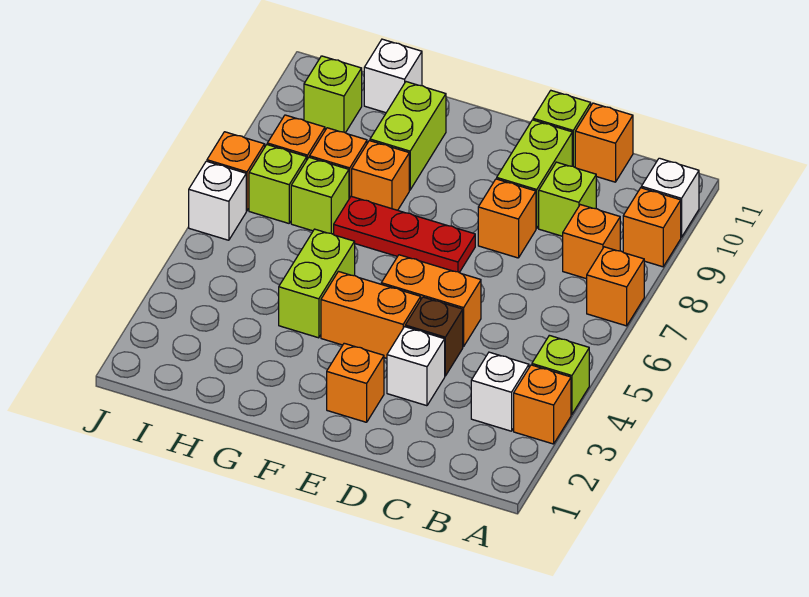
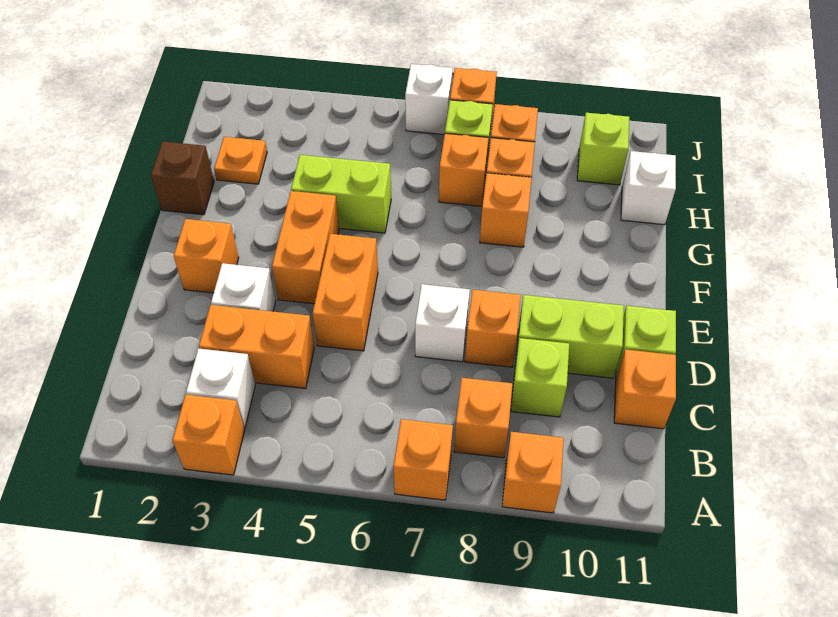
lime 1x1 brick [532,335,589,414] -> none
white 1x1 brick [641,158,699,237] -> white 1x1 brick moved to [415,284,470,362]
none -> orange 1x2 brick [199,305,314,388]
brown 1x1 brick [405,297,463,376] -> brown 1x1 brick moved to [151,141,214,215]
red 1x3 plate [334,196,475,273] -> none
lime 1x2 brick [370,82,446,190] -> none
none -> orange 1x1 plate [214,137,267,184]
lime 1x1 brick [291,157,349,234] -> orange 1x1 brick [439,133,488,206]

